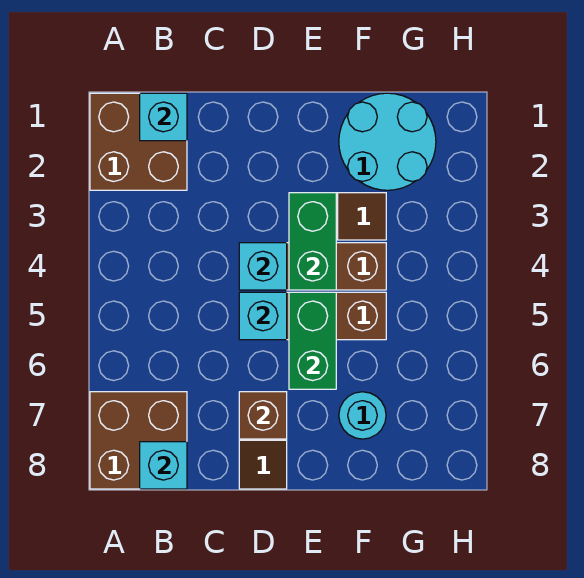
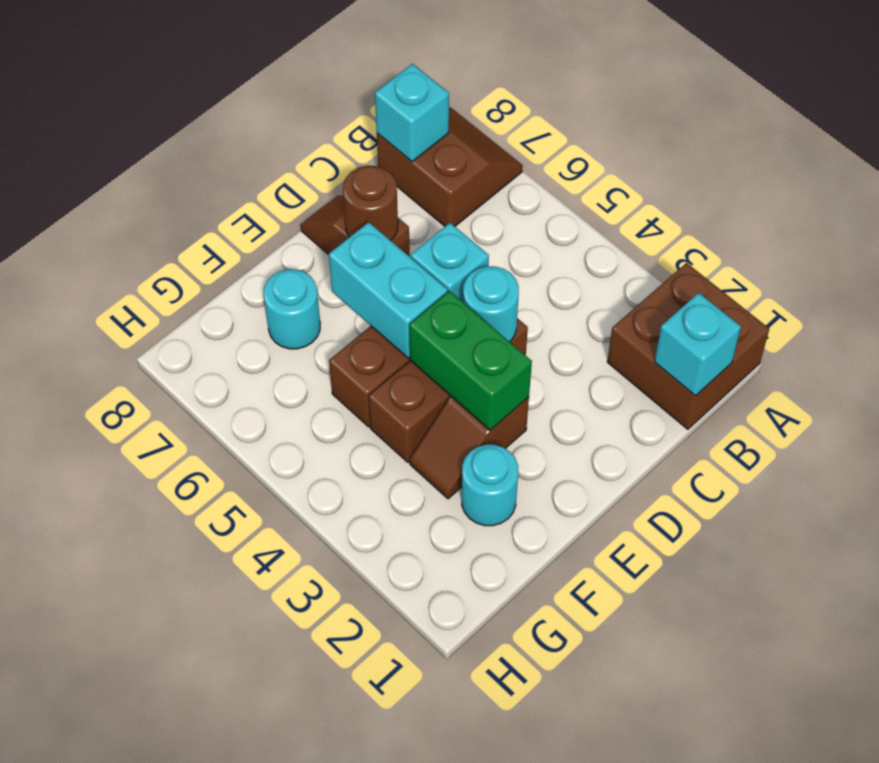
brown 2x2 brick [90,392,187,489] -> brown 2x2 slope [377,107,523,226]
cyan 1x1 brick [239,243,287,290] -> cyan 1x1 round brick [463,266,519,342]
brown 1x1 brick [239,392,287,439] -> brown 1x1 round brick [343,166,398,241]
green 1x2 brick [289,292,336,389] -> cyan 1x2 brick [329,222,448,358]
cyan 2x2 round brick [339,93,436,190] -> cyan 1x1 round brick [462,445,518,526]

